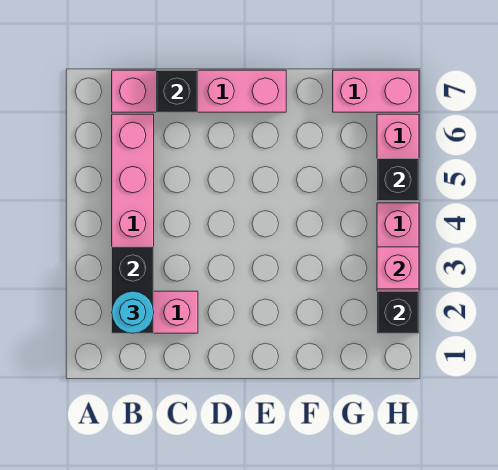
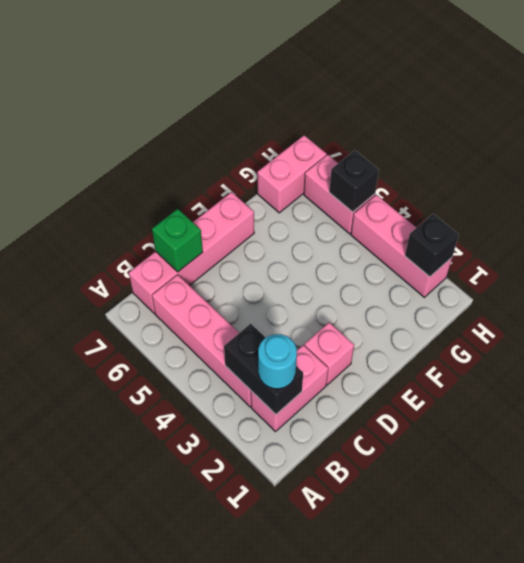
black 1x1 brick [156,70,198,112] -> green 1x1 brick [152,209,203,272]
pink 1x1 brick [377,247,419,289] -> pink 1x1 brick moved to [304,322,354,385]

